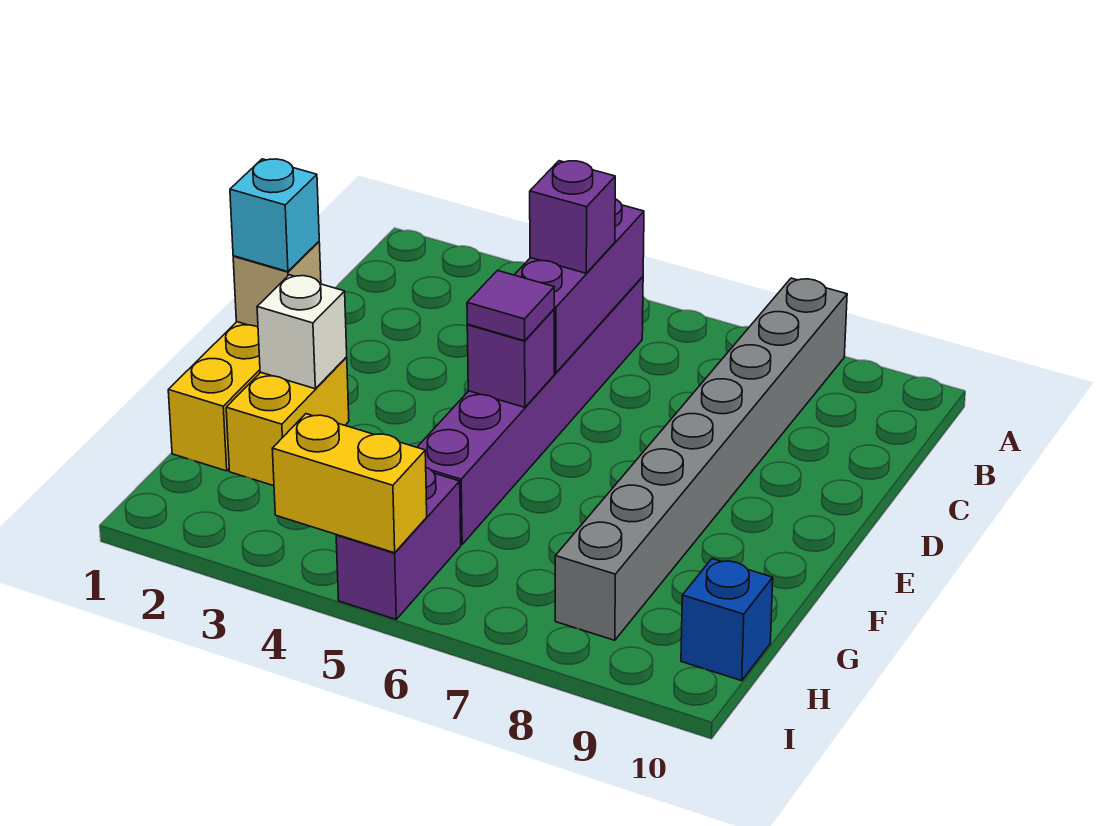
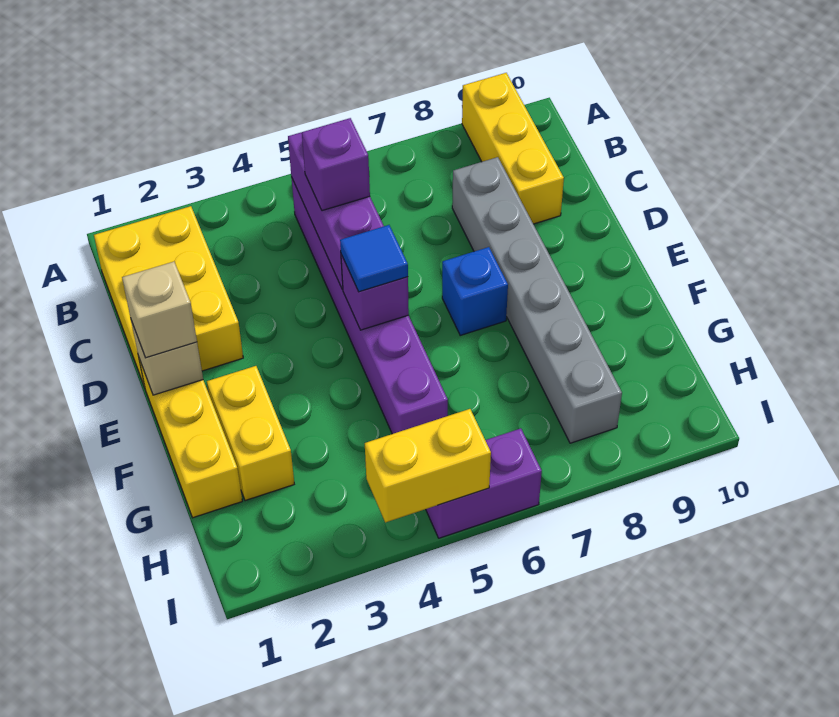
grey 1x8 brick [555,278,847,640] -> grey 1x6 brick [452,157,622,443]
none -> yellow 1x3 brick [462,73,564,224]
none -> yellow 2x3 brick [94,206,243,387]
cyan 1x1 brick [230,159,319,272] -> tan 1x1 brick [122,262,197,358]
purple 1x1 tile [467,271,554,341] -> blue 1x1 tile [340,225,408,292]
white 1x1 brick [257,275,347,389] -> none
purple 1x2 brick [336,468,461,619] -> purple 1x2 brick turned to [426,428,542,538]
blue 1x1 brick [681,559,773,681] -> blue 1x1 brick moved to [442,247,508,335]

